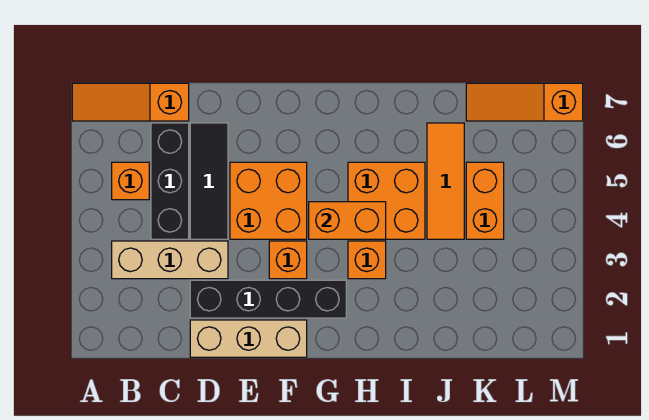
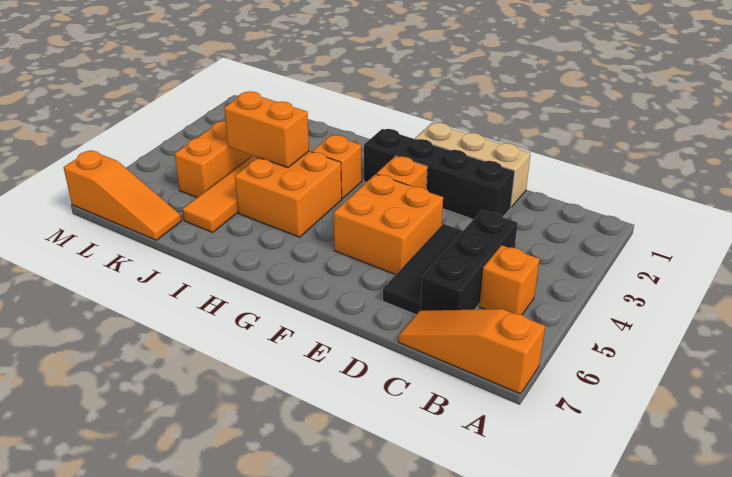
orange 1x3 slope [72,83,189,121] -> orange 1x3 slope turned to [398,309,545,394]
tan 1x3 brick [112,241,228,279] -> none
orange 1x2 brick [309,202,386,239] -> orange 1x2 brick moved to [224,91,309,168]

